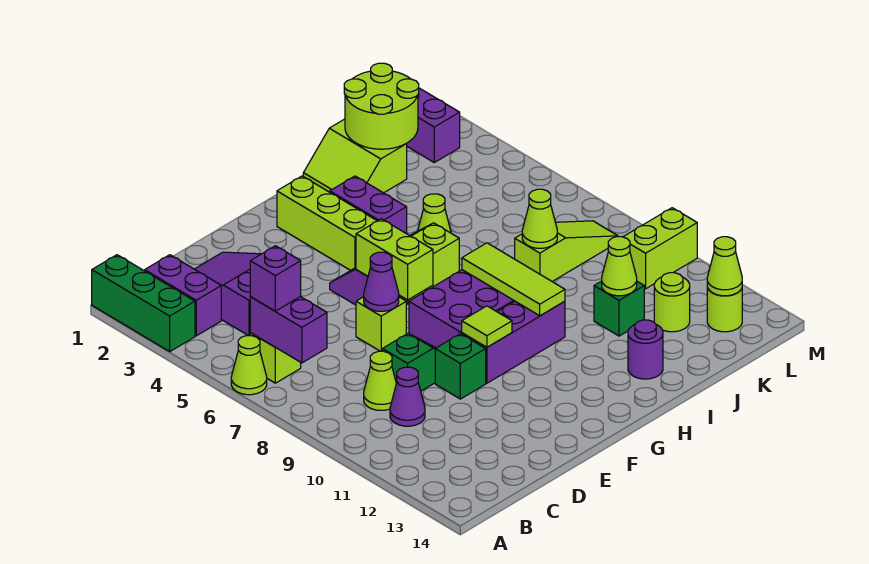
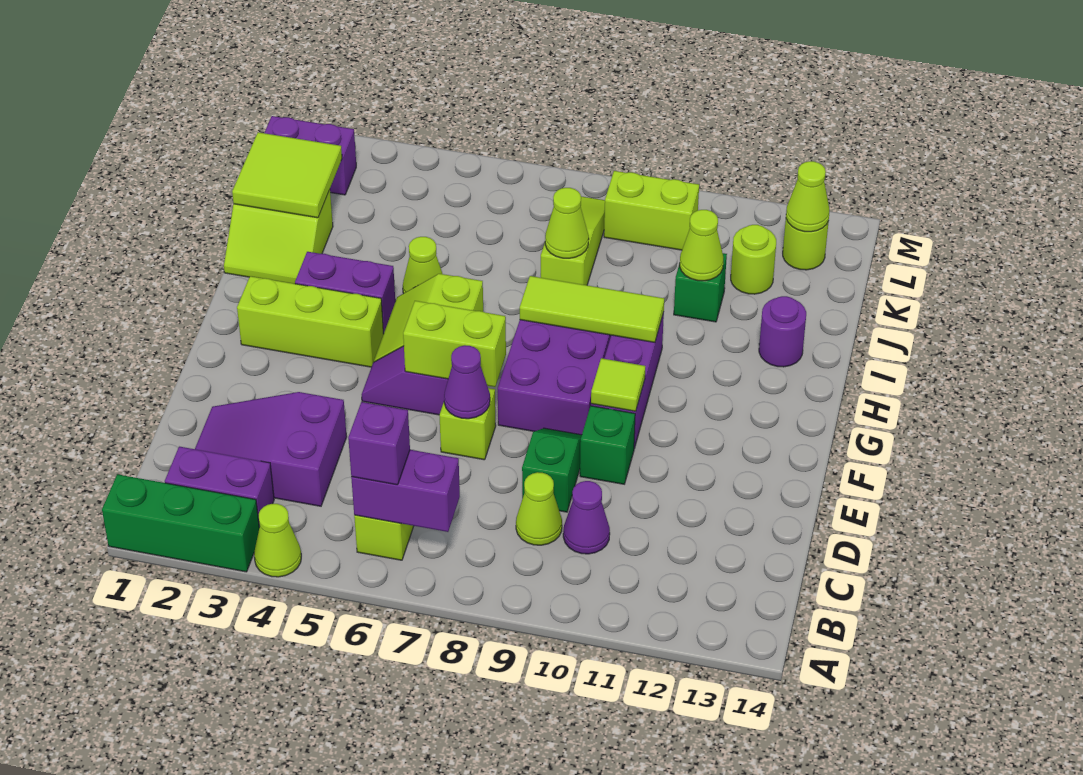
lime 1x1 cone [231,336,267,395] -> lime 1x1 cone moved to [254,504,301,577]
lime 2x2 round brick [344,63,419,149] -> lime 2x2 tile [232,132,342,218]
lime 1x2 brick [624,208,697,289] -> lime 1x2 brick turned to [604,171,699,250]

